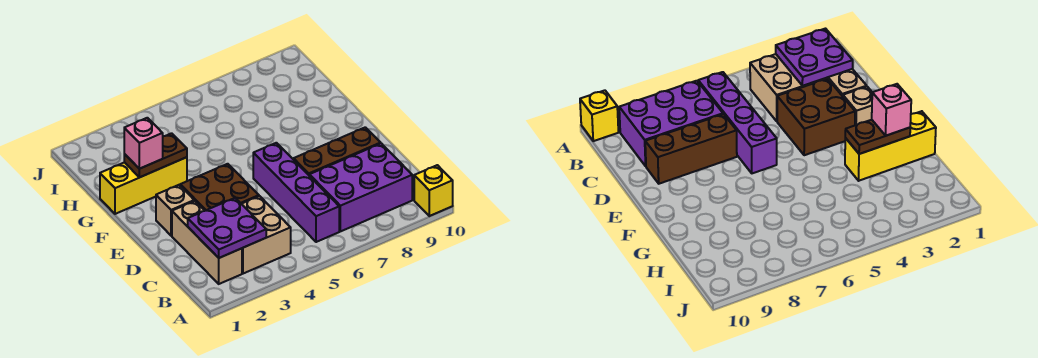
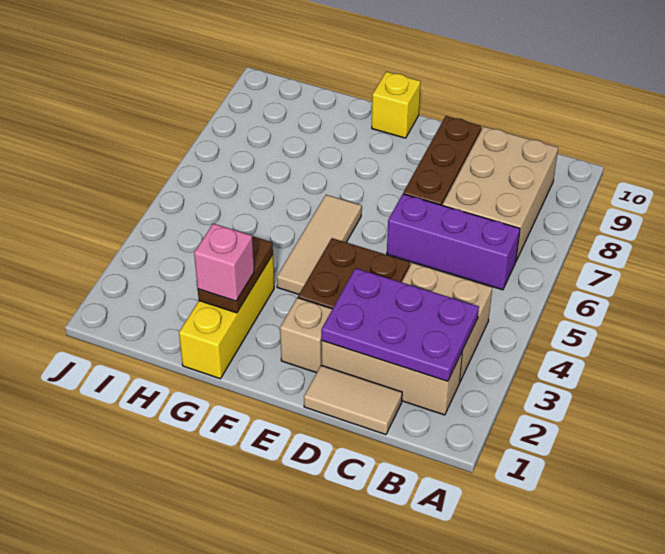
yellow 1x1 brick [414,165,453,216] -> yellow 1x1 brick moved to [372,72,421,138]
purple 2x2 plate [188,198,266,258] -> purple 2x3 plate [321,268,479,381]
purple 1x4 brick [253,143,339,242] -> purple 1x3 brick [387,194,520,290]
purple 2x3 brick [309,143,412,231] -> tan 2x3 brick [442,126,558,261]
none -> tan 1x2 tile [304,365,402,435]
none -> tan 1x3 tile [277,195,362,294]

